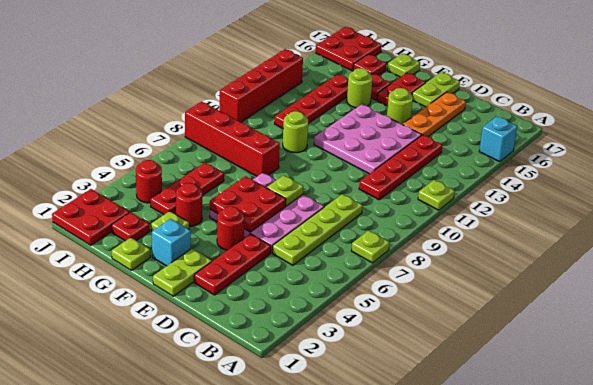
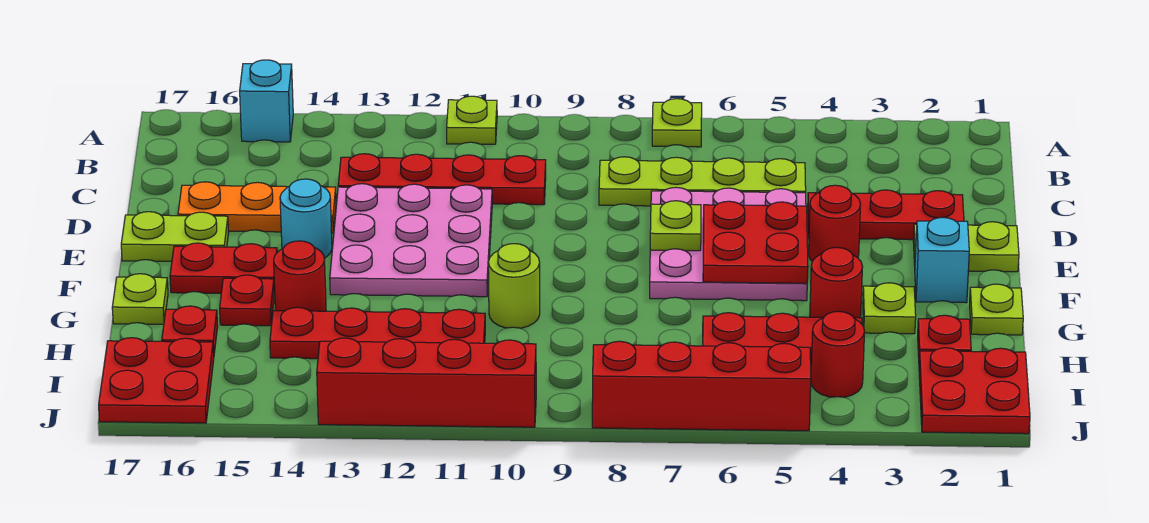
lime 1x1 round brick [387,88,413,124] -> cyan 1x1 round brick [280,179,332,258]
red 1x4 brick [185,102,280,176] -> red 1x4 brick turned to [592,341,811,431]
lime 1x1 round brick [347,68,372,108] -> red 1x1 round brick [274,241,326,311]

